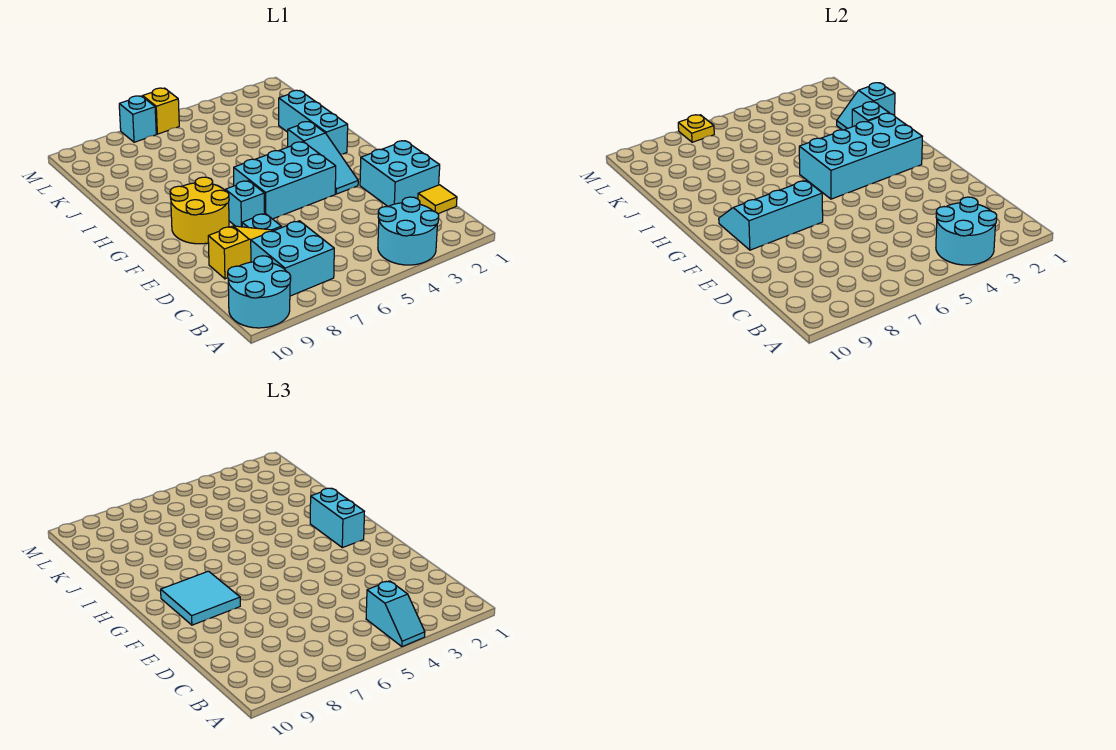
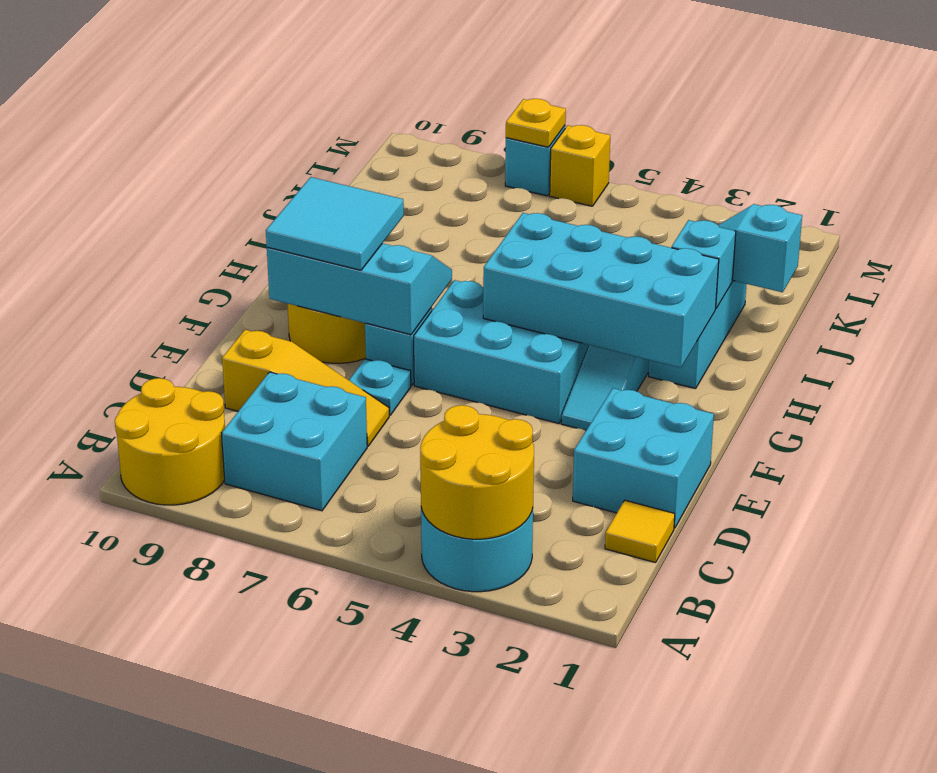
cyan 2x2 round brick [936,197,997,265] -> yellow 2x2 round brick [420,405,534,539]
cyan 1x2 slope [366,581,425,647] -> none
cyan 2x2 round brick [228,256,291,328] -> yellow 2x2 round brick [115,378,225,505]
cyan 1x2 brick [310,488,364,548] -> none

